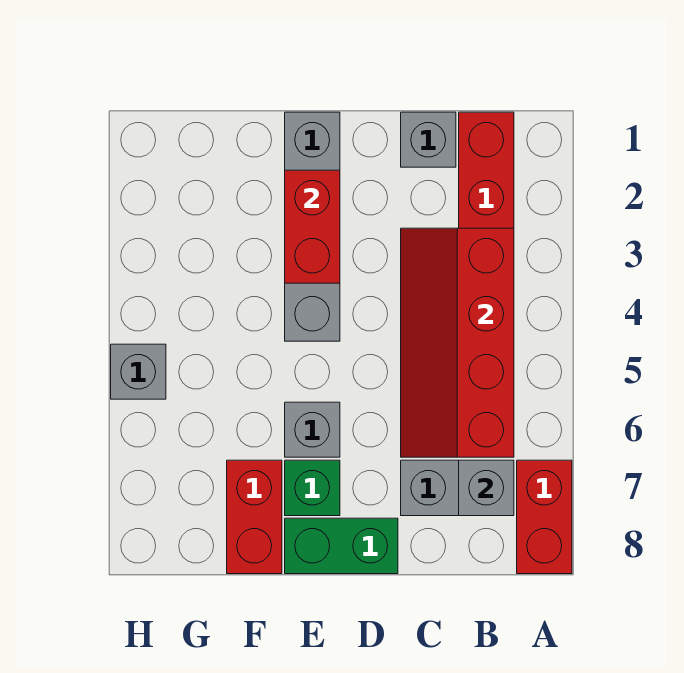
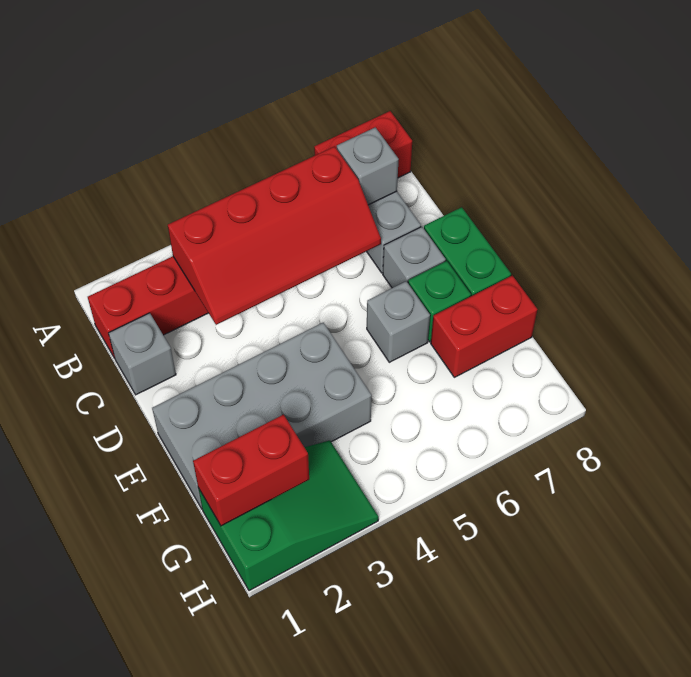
grey 1x4 brick [285,112,340,341] -> grey 2x4 brick [152,323,372,509]
red 1x2 brick [285,170,340,283] -> red 1x2 brick moved to [193,415,309,526]
none -> green 2x3 slope [198,440,379,591]
grey 1x1 brick [111,344,166,399] -> grey 1x1 brick moved to [383,227,446,288]

